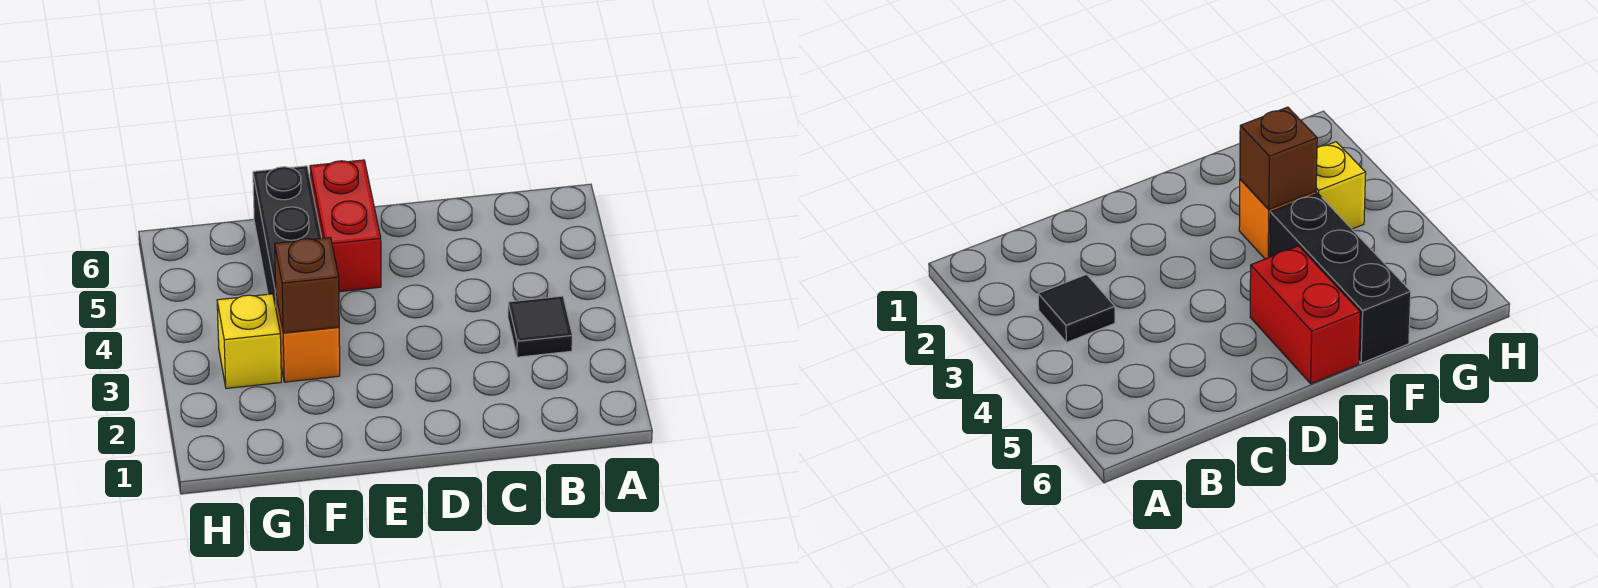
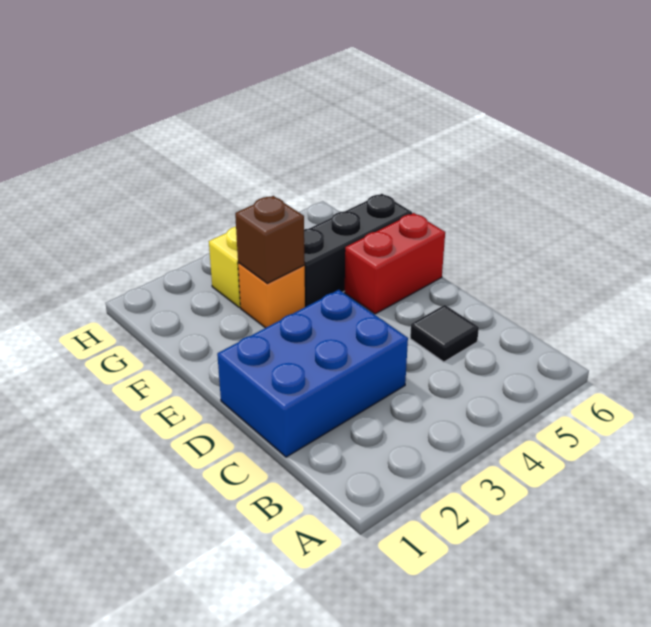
black 1x1 tile [508,296,572,357] -> black 1x1 tile moved to [410,305,479,362]
none -> blue 2x3 brick [217,290,408,457]

